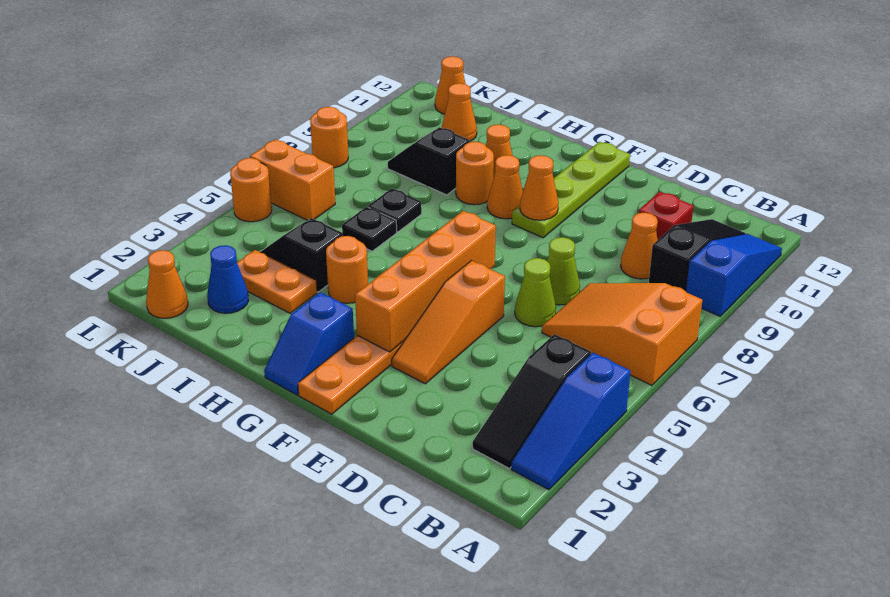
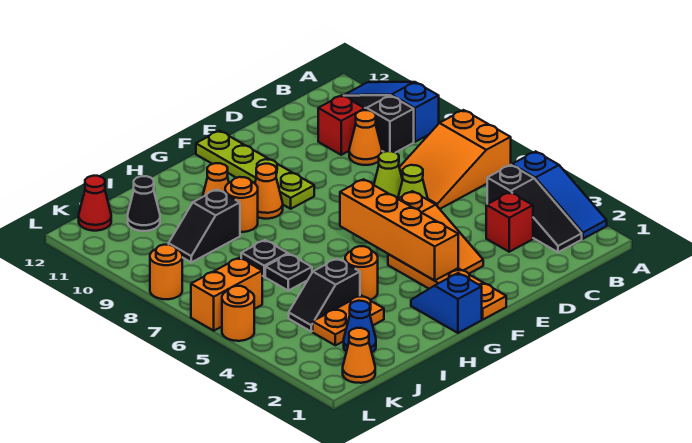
none -> red 1x1 brick [486,192,533,252]
orange 1x1 cone [520,155,558,220] -> none
blue 1x2 slope [264,292,354,395] -> blue 1x2 slope turned to [411,273,482,333]
orange 1x1 cone [442,83,477,141] -> black 1x1 cone [128,176,160,231]
orange 1x1 cone [435,56,466,114] -> red 1x1 cone [79,176,111,231]

